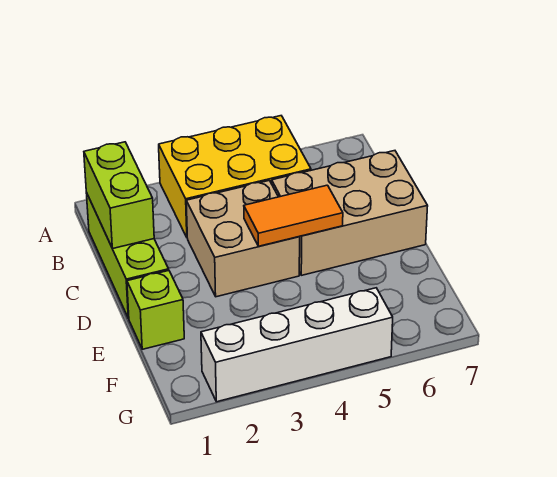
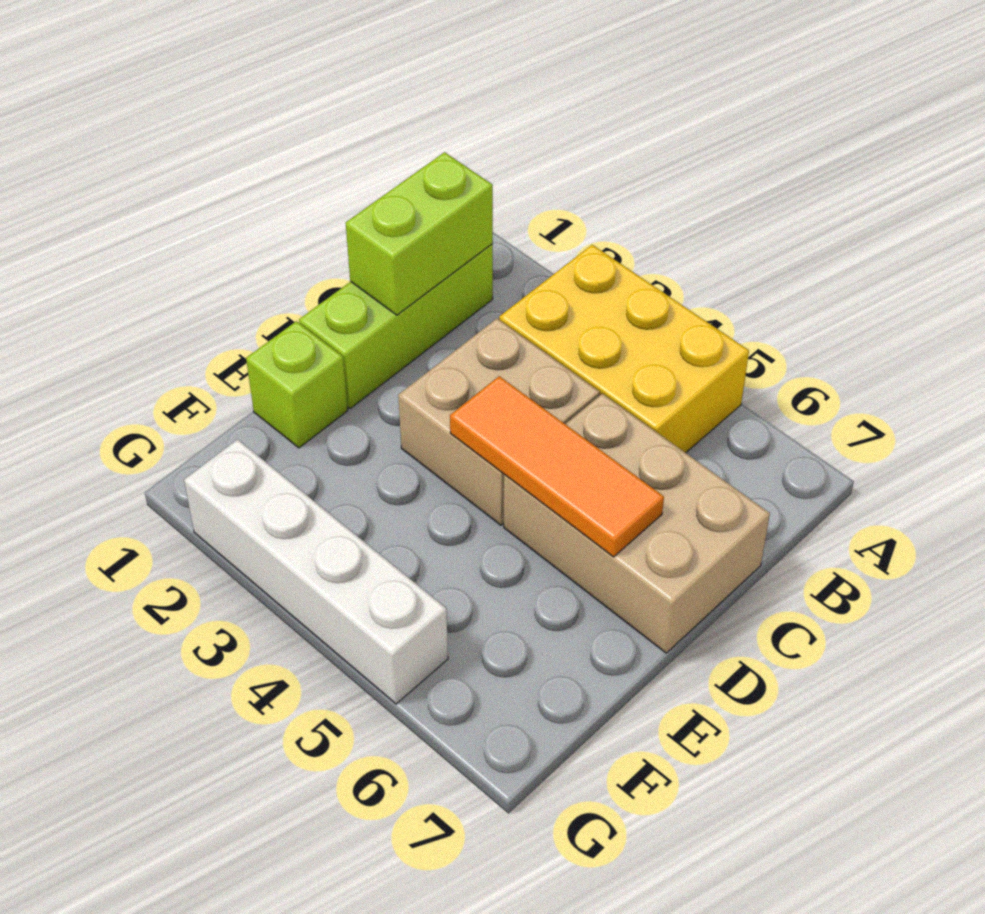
orange 1x2 tile [244,185,343,246] -> orange 1x3 tile [450,376,664,557]

